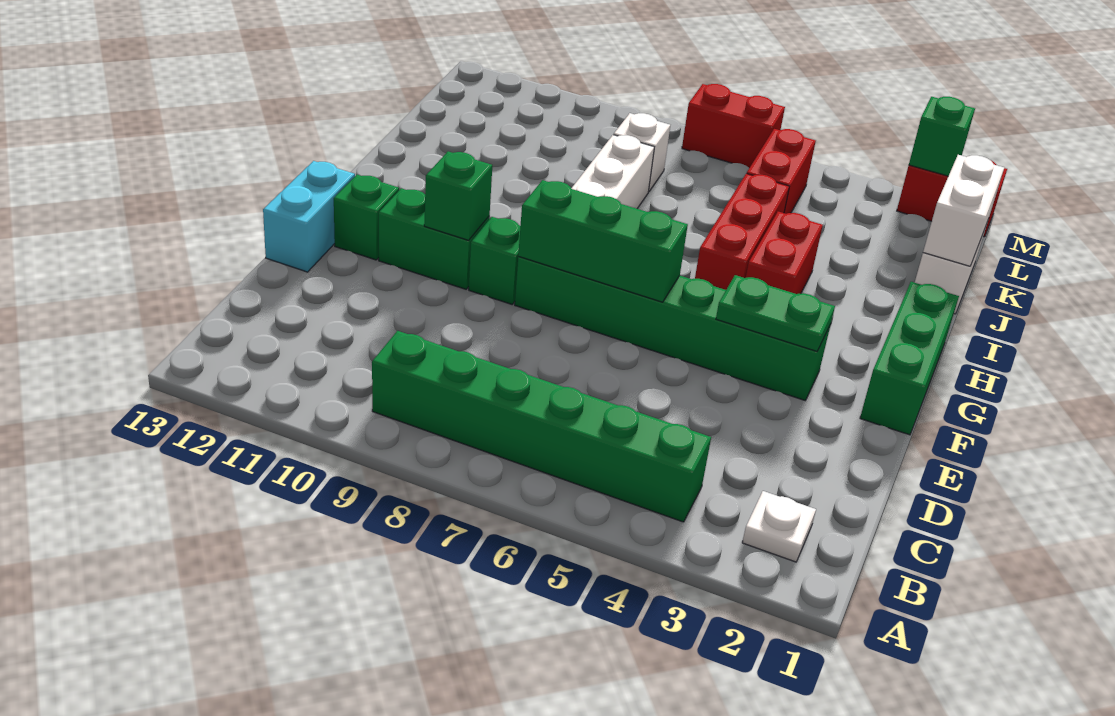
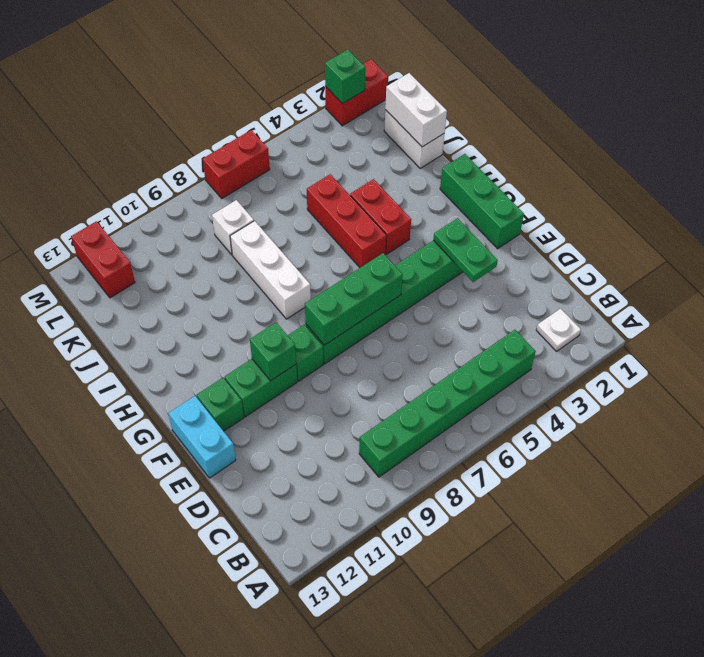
green 1x2 plate [716,275,835,351] -> green 1x2 plate turned to [433,218,498,282]
red 1x2 brick [747,129,816,214] -> red 1x2 brick moved to [71,221,135,298]

